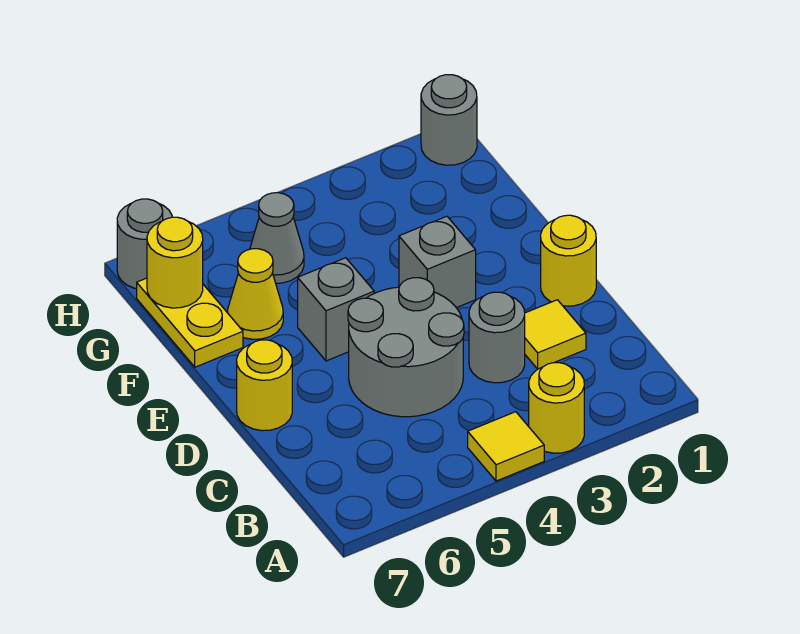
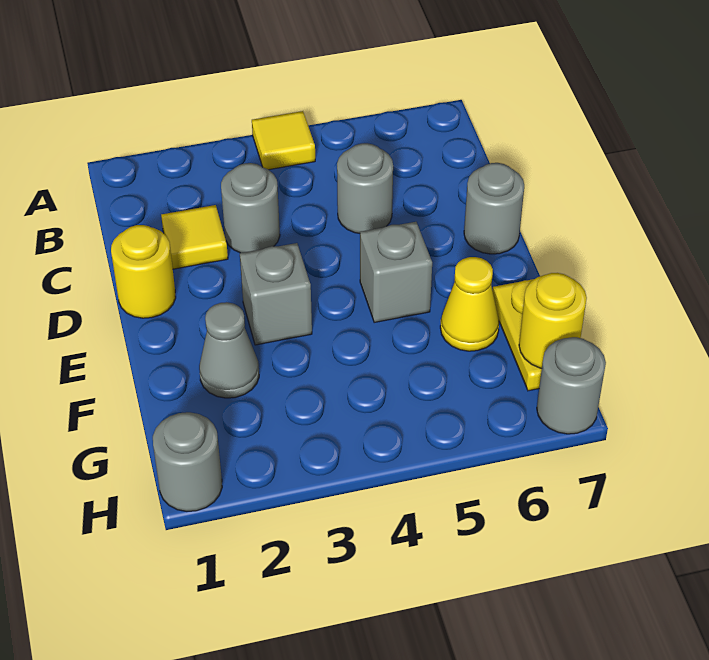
yellow 1x1 round brick [529,363,584,453] -> none
grey 2x2 round brick [348,278,464,417] -> grey 1x1 round brick [337,143,393,233]
yellow 1x1 round brick [237,340,292,431] -> grey 1x1 round brick [464,163,524,254]
grey 1x1 cone [250,193,304,283] -> grey 1x1 cone moved to [199,302,259,398]

